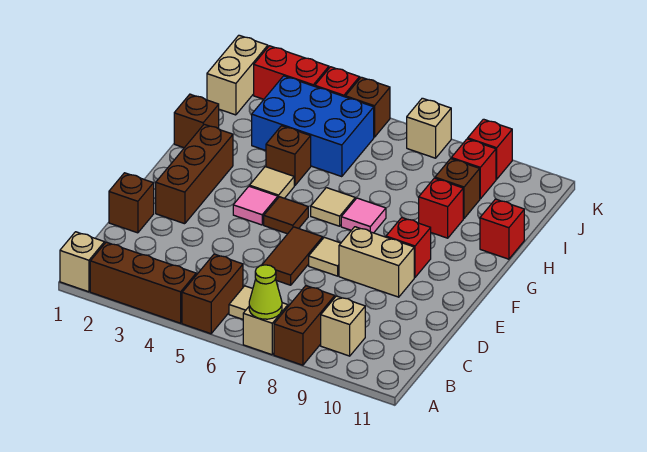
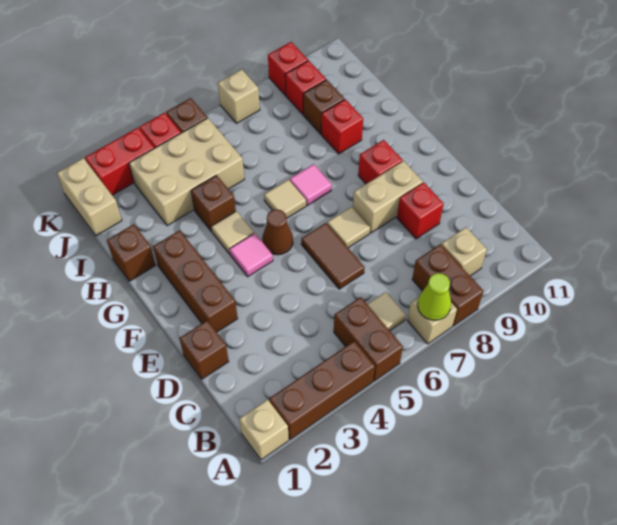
brown 1x1 tile [264,197,308,234] -> brown 1x1 cone [262,209,293,255]
red 1x1 brick [480,199,524,259] -> red 1x1 brick moved to [397,183,444,239]
blue 2x3 brick [252,76,374,177] -> tan 2x3 brick [129,118,244,226]

